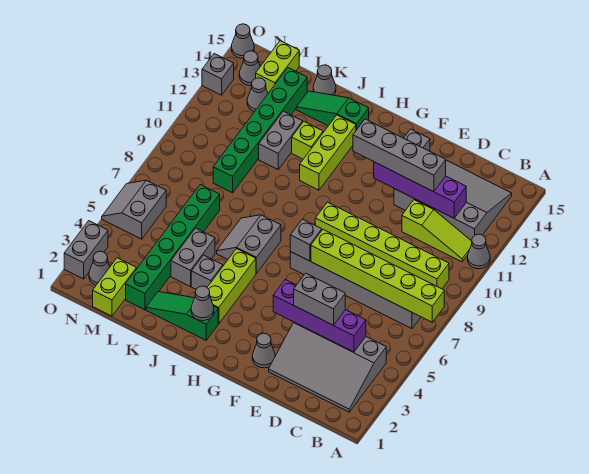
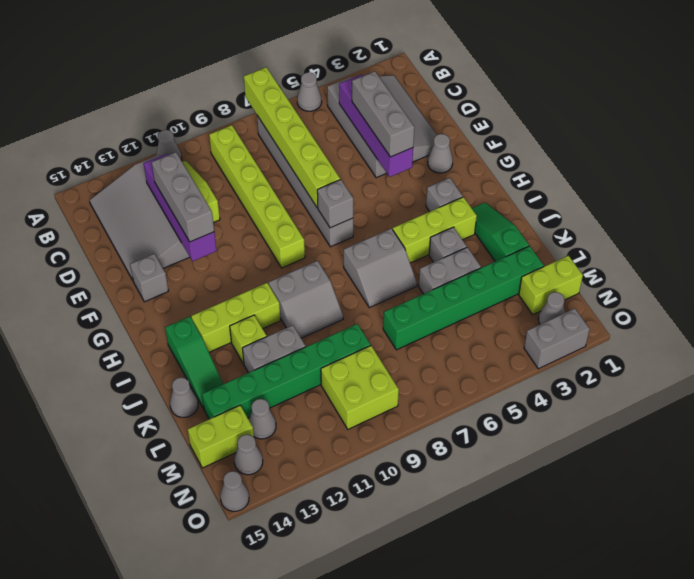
grey 1x2 brick [294,273,345,325] -> grey 1x3 brick [352,71,414,157]
grey 1x4 brick [353,119,446,192] -> grey 1x3 brick [152,152,214,242]
green 1x3 slope [146,292,218,340] -> green 1x3 slope turned to [472,203,529,261]
grey 1x1 cone [191,286,214,321] -> grey 1x1 cone moved to [297,72,322,111]
none -> lime 2x2 brick [321,346,399,429]
grey 2x2 slope [102,180,166,239] -> grey 2x2 slope moved to [269,261,343,338]
grey 1x1 brick [202,54,234,95] -> grey 1x1 brick moved to [426,178,463,212]

